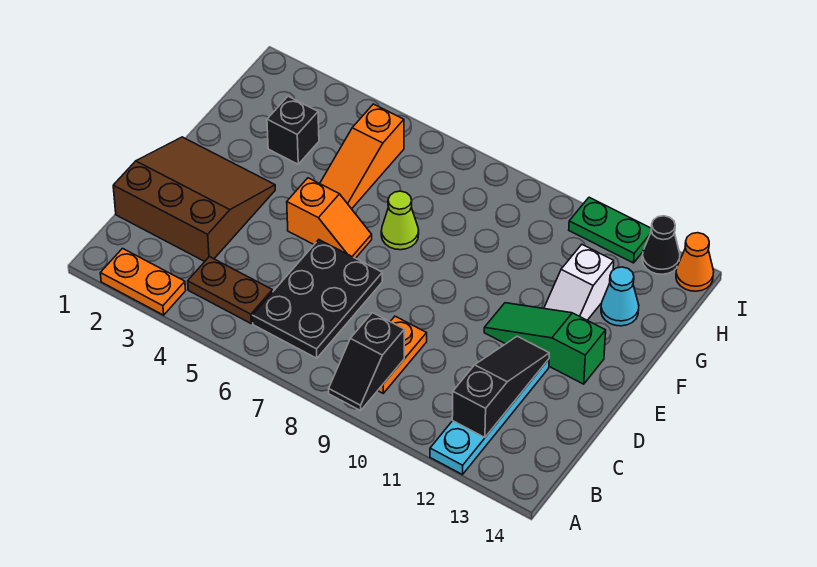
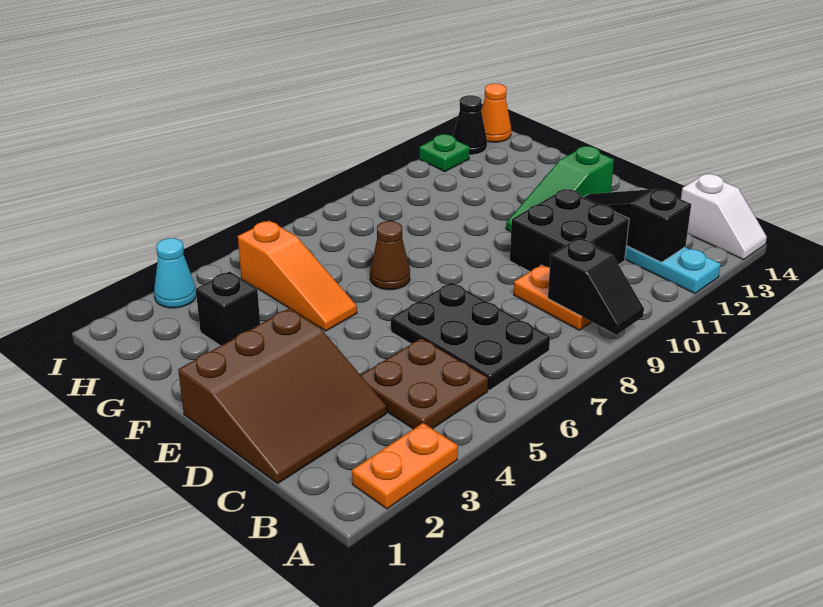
brown 1x2 plate [188,257,273,323] -> brown 2x2 plate [361,338,488,429]
brown 3x3 slope [113,137,275,261] -> brown 3x3 slope turned to [178,308,387,483]
none -> black 2x2 brick [510,189,629,271]
orange 1x2 slope [287,178,372,258] -> none
lime 1x1 cone [381,191,419,250] -> brown 1x1 cone [370,221,410,290]
white 1x2 slope [544,245,614,320] -> white 1x2 slope moved to [681,174,767,260]
cyan 1x1 cone [601,267,639,326] -> cyan 1x1 cone moved to [154,238,196,308]
green 1x2 plate [569,197,651,263] -> green 1x1 plate [419,134,470,172]

